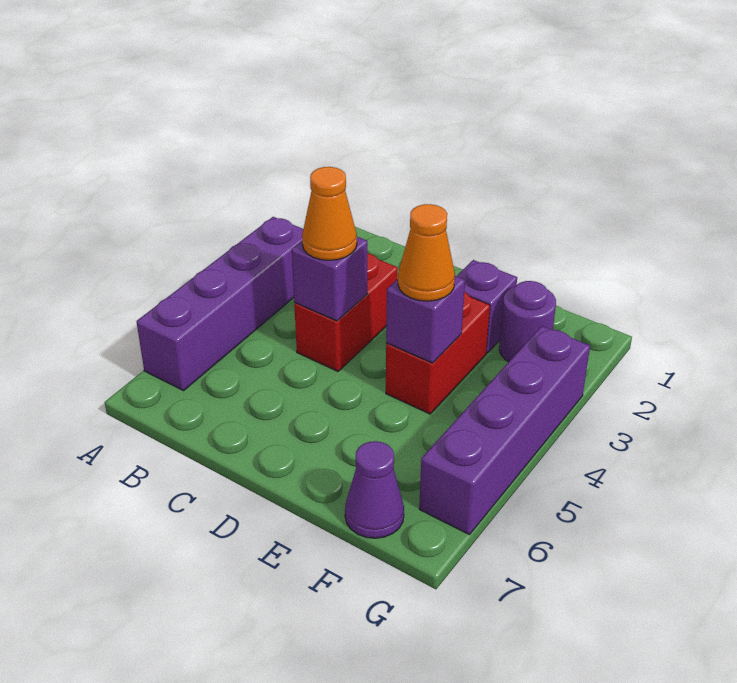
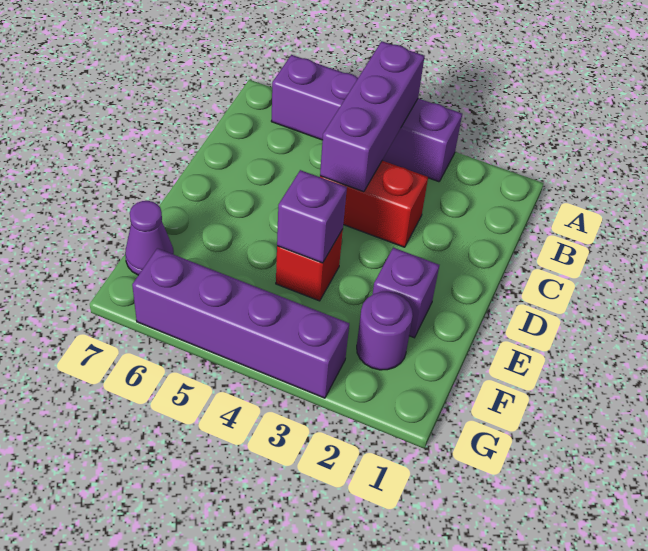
purple 1x1 brick [292,237,368,321] -> purple 1x3 brick [320,41,425,192]
orange 1x1 cone [302,167,357,260] -> none
red 1x2 brick [386,292,490,414] -> red 1x1 brick [276,230,343,301]
orange 1x1 cone [398,204,455,301] -> none

